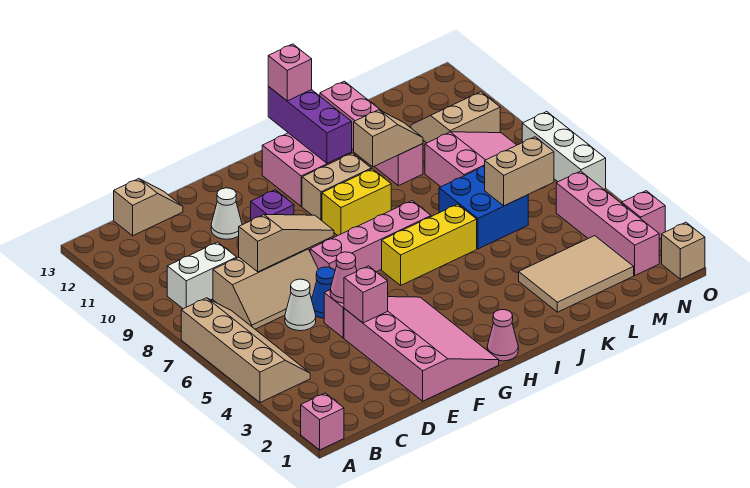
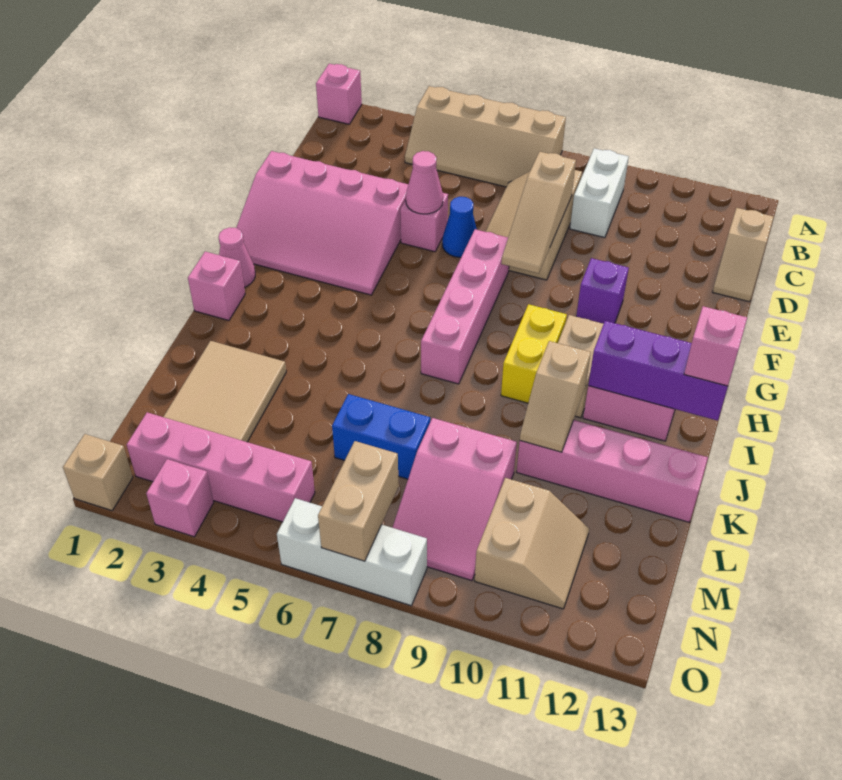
white 1x1 cone [285,279,316,331] -> none
pink 1x1 brick [344,266,388,323] -> pink 1x1 brick moved to [188,252,245,320]
white 1x1 cone [211,188,242,239] -> none
yellow 1x3 brick [382,204,477,285] -> none
blue 2x2 brick [439,166,528,249] -> blue 1x2 brick [332,394,430,479]
tan 1x2 brick [485,137,554,206] -> tan 1x2 brick moved to [318,441,399,561]

